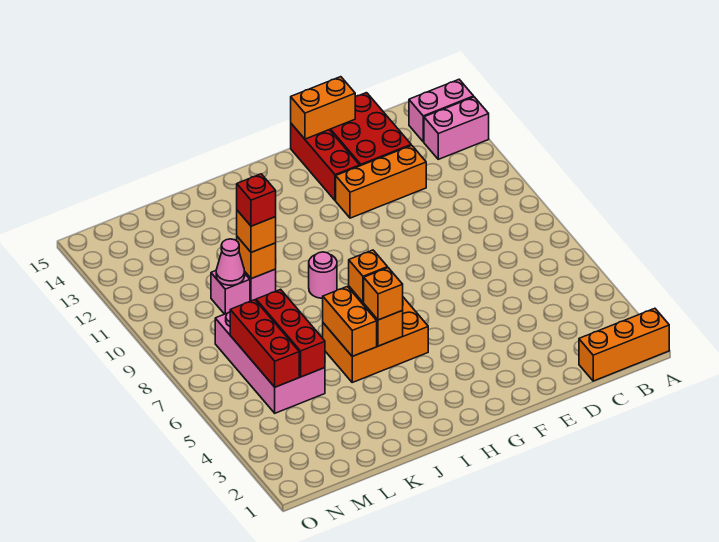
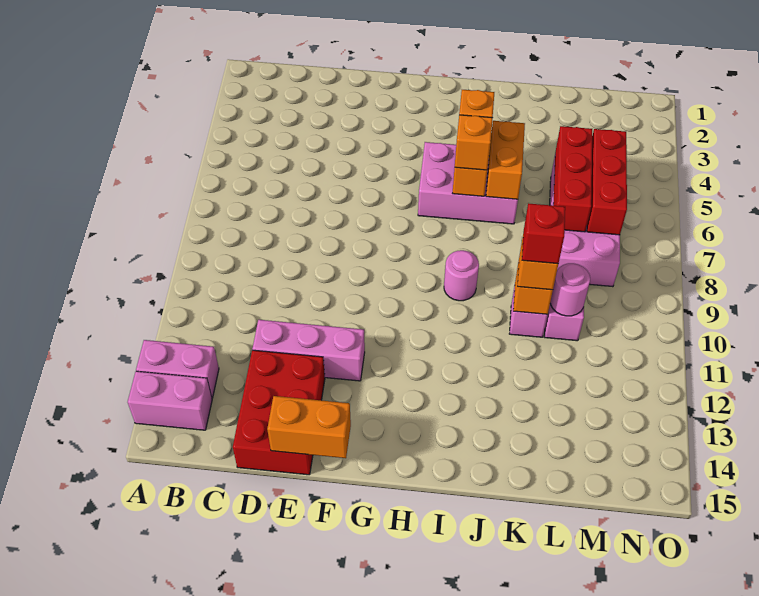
orange 1x3 brick [579,308,669,381] -> none
orange 1x3 brick [336,145,426,218] -> pink 1x3 brick [252,320,365,381]
red 1x3 brick [291,124,360,201] -> none
orange 2x3 brick [323,297,428,382] -> pink 2x3 brick [418,142,518,224]
pink 1x1 cone [216,239,245,285] -> pink 1x1 round brick [550,263,590,316]

